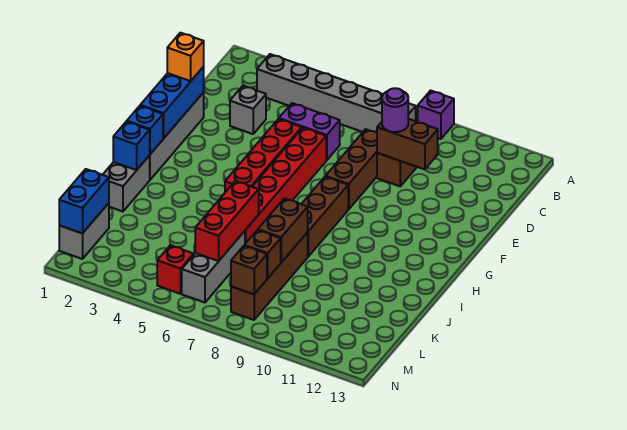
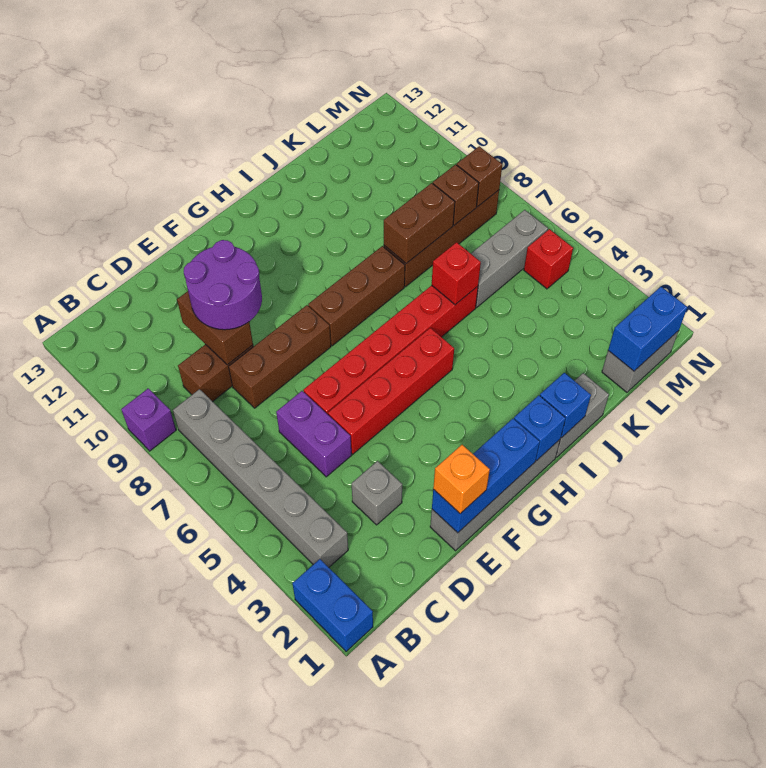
none -> blue 1x2 brick [292,559,373,652]
purple 1x1 round brick [382,88,408,132] -> purple 2x2 round brick [184,240,262,330]
red 1x3 brick [195,181,259,261] -> red 1x1 brick [432,242,481,305]

